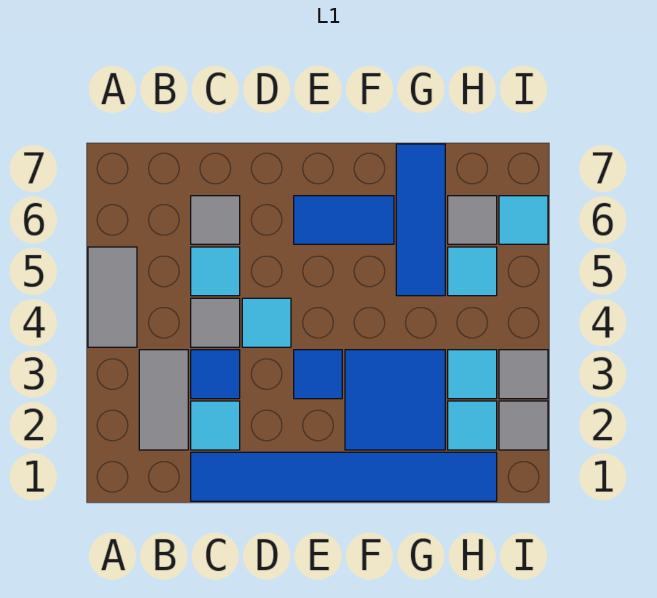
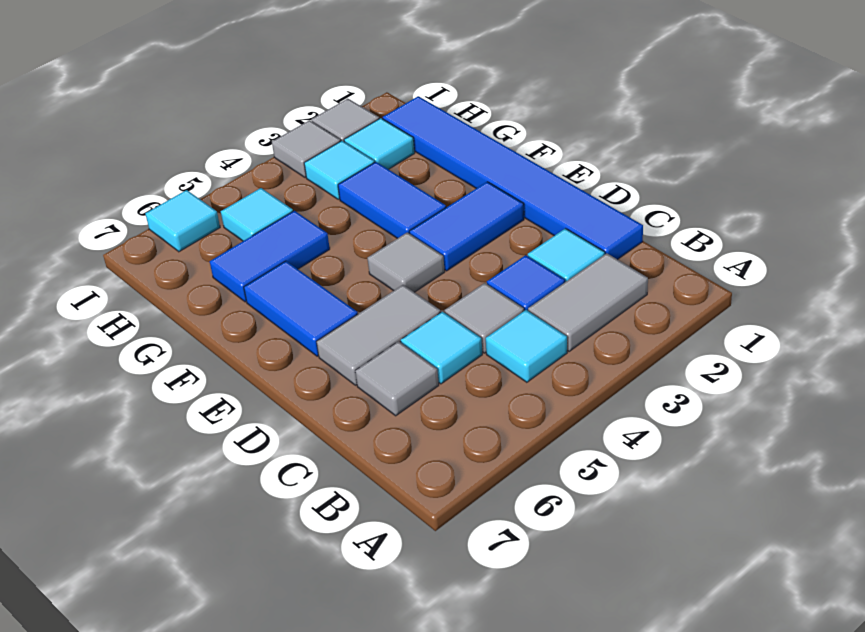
grey 1x2 tile [88,247,137,347] -> grey 1x2 tile moved to [317,285,441,385]
cyan 1x1 tile [242,298,291,347] -> cyan 1x1 tile moved to [486,310,567,382]
blue 1x1 tile [294,350,342,399] -> blue 1x2 tile [409,182,524,271]
blue 2x2 tile [345,350,445,450] -> blue 1x2 tile [338,162,446,238]
blue 1x3 tile [396,144,445,296] -> blue 1x2 tile [210,211,330,302]
grey 1x1 tile [448,196,497,244] -> grey 1x1 tile moved to [367,232,445,292]

